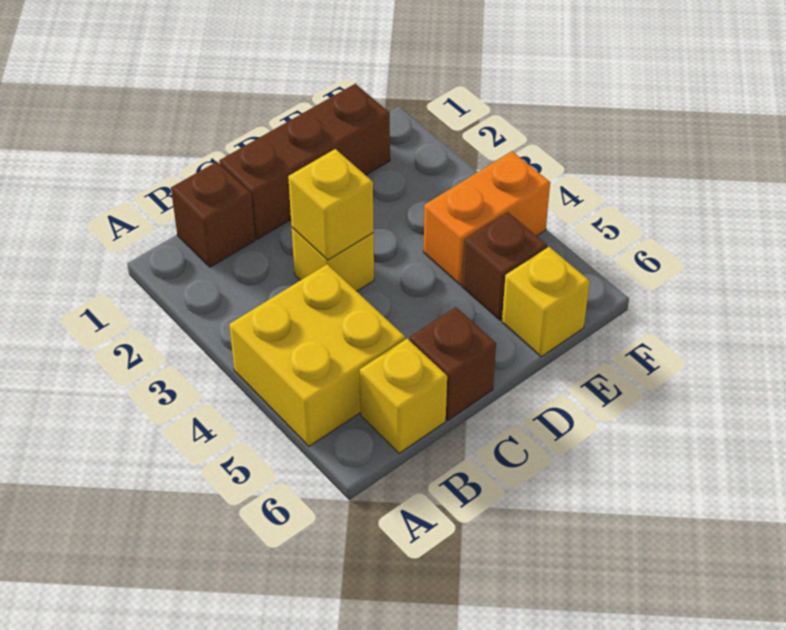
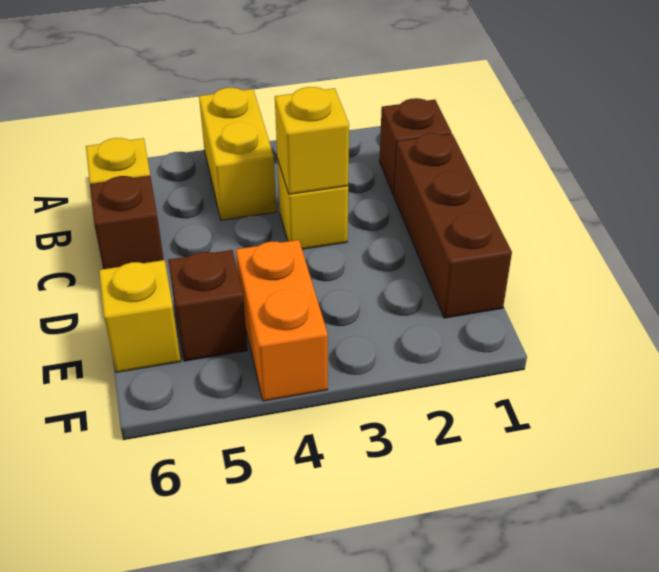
yellow 2x2 brick [229,264,405,446] -> yellow 1x2 brick [199,88,276,220]

